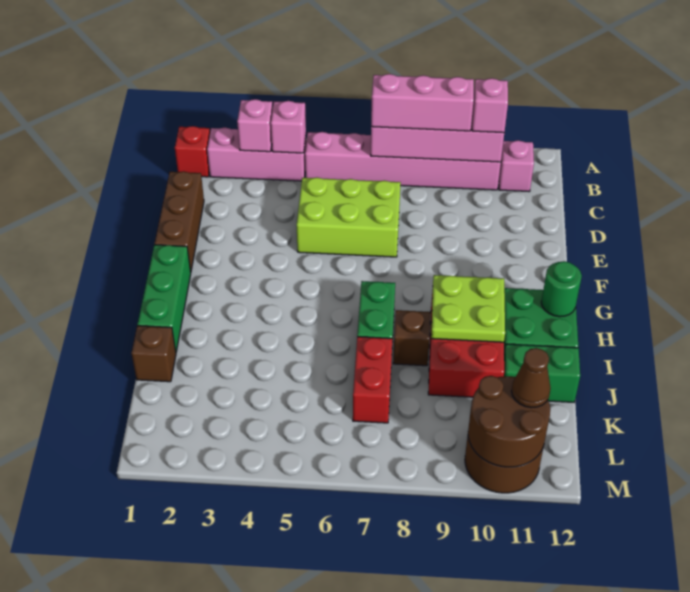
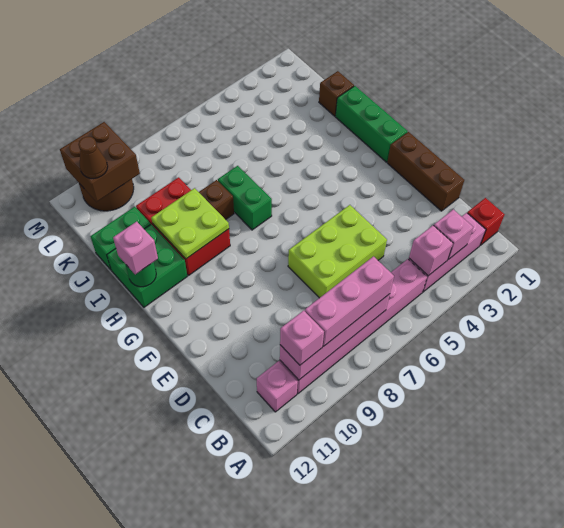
none -> pink 1x1 brick [113,222,158,275]
red 1x2 brick [353,337,392,423] -> none
brown 2x2 round brick [468,376,550,467] -> brown 2x2 brick [60,122,140,202]

